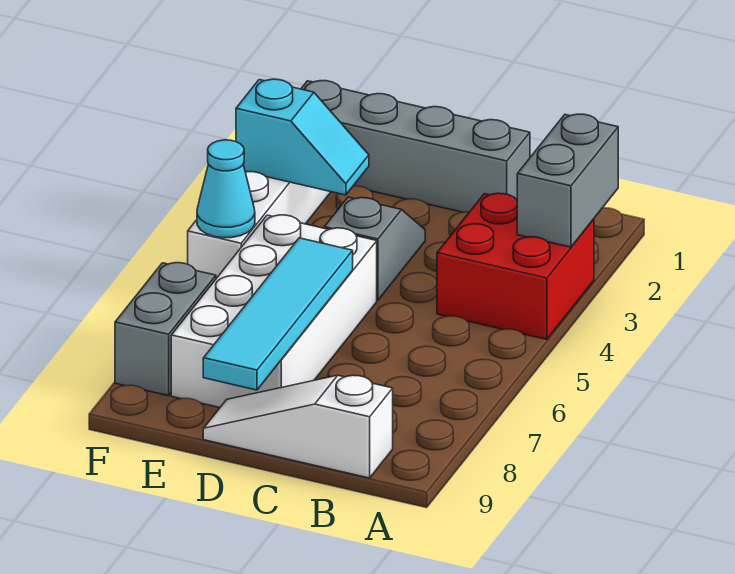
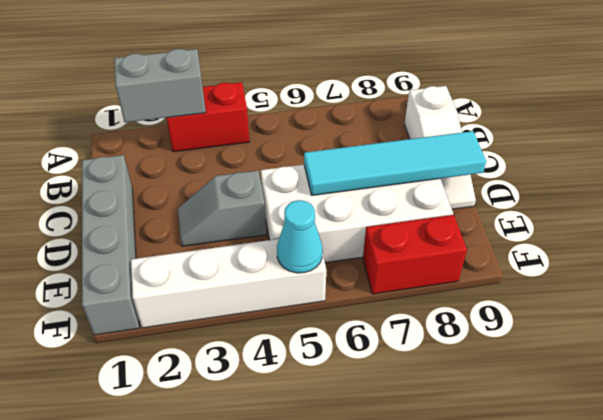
red 2x2 brick [437,193,594,339] -> red 1x2 brick [167,82,249,152]
cyan 1x2 slope [236,79,369,195] -> none
grey 1x2 brick [115,263,216,396] -> red 1x2 brick [363,215,467,294]

